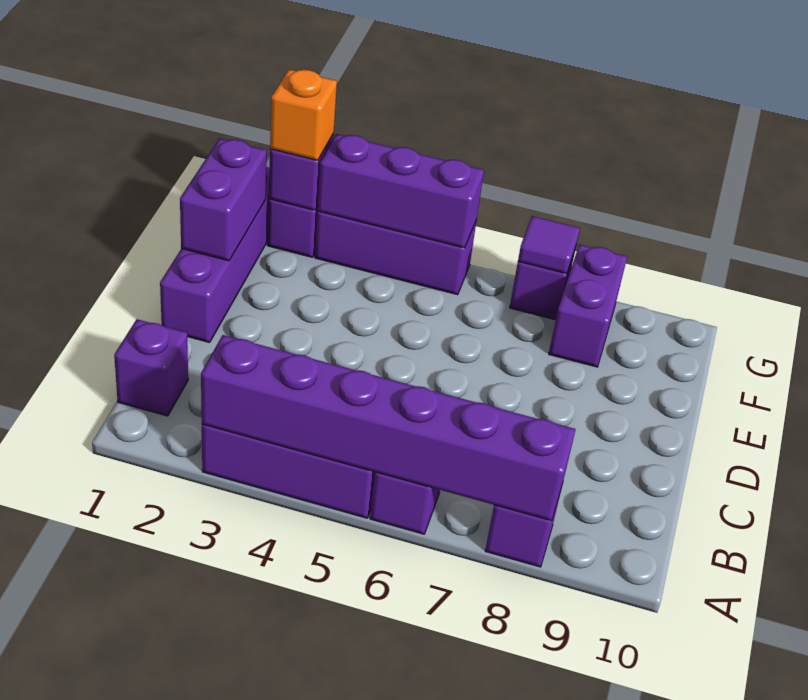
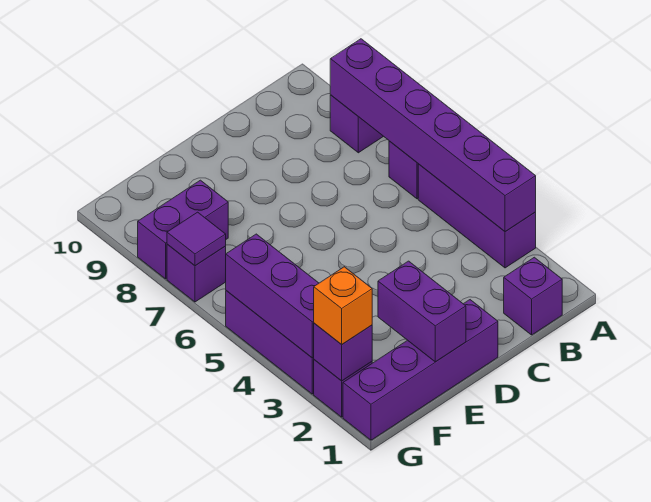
purple 1x2 brick [180,139,267,261] -> purple 1x2 brick turned to [378,261,466,362]

